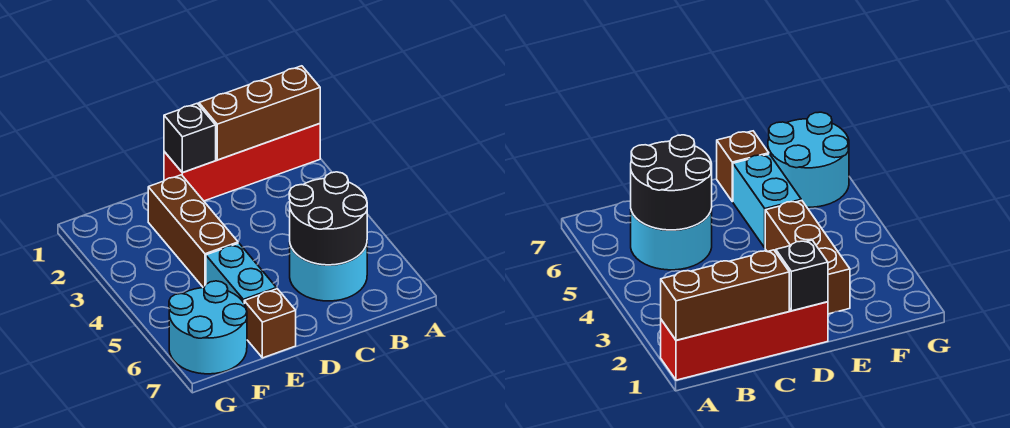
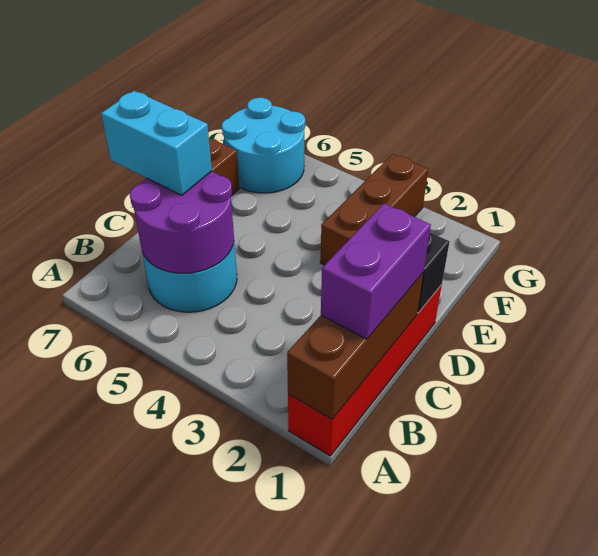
none -> purple 1x2 brick [321,203,431,339]
black 2x2 round brick [289,172,367,265] -> purple 2x2 round brick [130,171,234,273]
brown 1x3 brick [148,175,238,288] -> brown 1x3 brick turned to [320,154,428,265]
cyan 1x2 brick [206,243,276,303] -> cyan 1x2 brick moved to [101,91,212,195]

